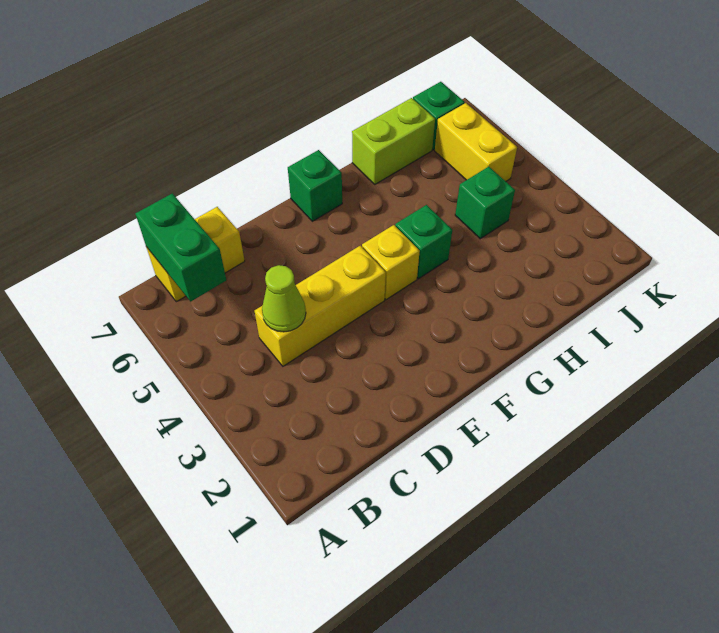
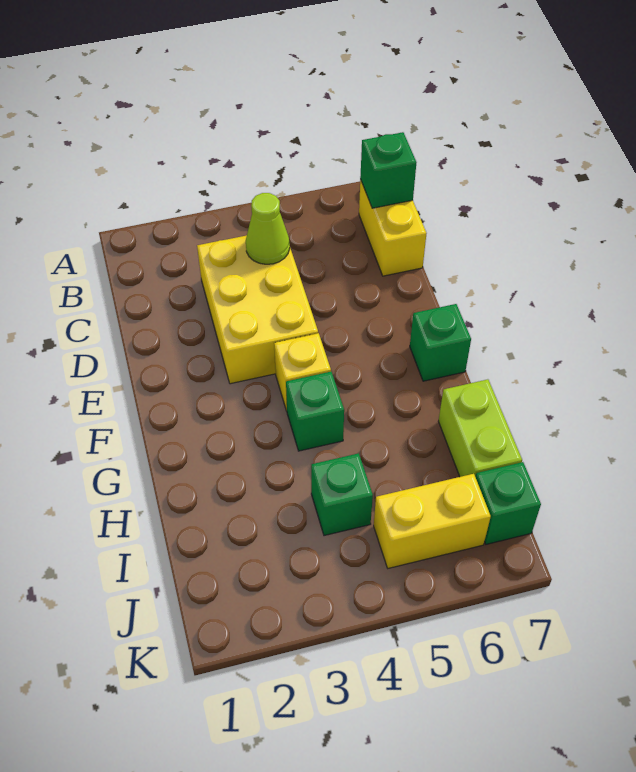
green 1x2 brick [135,193,226,302] -> green 1x1 brick [360,132,416,208]
yellow 1x3 brick [255,246,386,366] -> yellow 2x3 brick [197,235,318,384]

